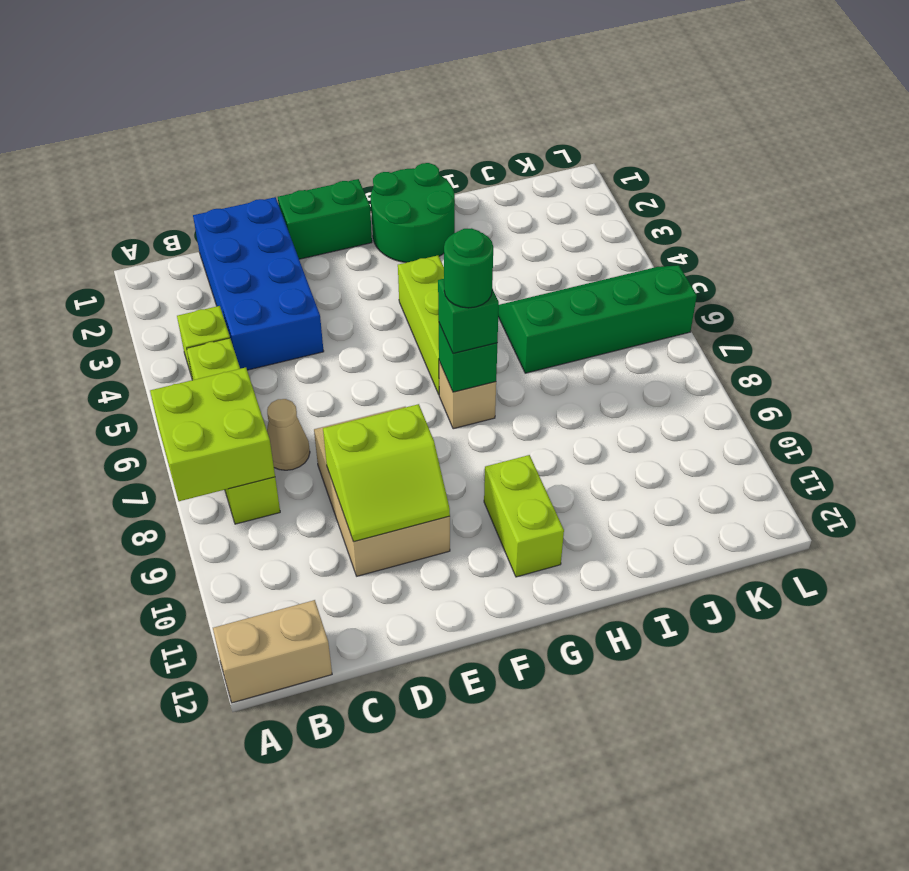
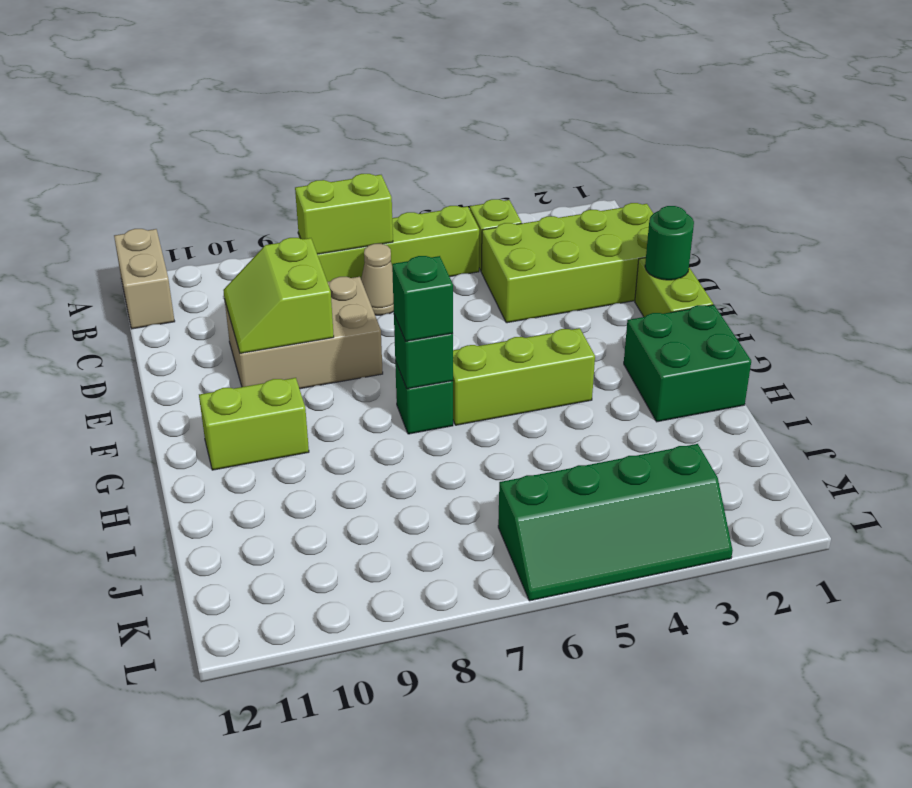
lime 2x2 brick [150,367,275,501] -> lime 1x2 brick [295,174,393,254]
blue 2x4 brick [193,197,324,370] -> lime 2x4 brick [481,203,653,323]
green 1x2 brick [278,179,372,259] -> lime 1x2 brick [635,258,713,317]
green 2x2 round brick [371,163,455,263] -> green 2x2 brick [624,305,751,422]
tan 1x1 brick [439,361,496,429] -> green 1x1 brick [395,361,453,434]
green 1x1 round brick [444,228,493,308] -> green 1x1 round brick moved to [645,206,694,280]
green 2x4 slope [498,265,697,373] -> green 2x4 slope turned to [498,444,733,601]

